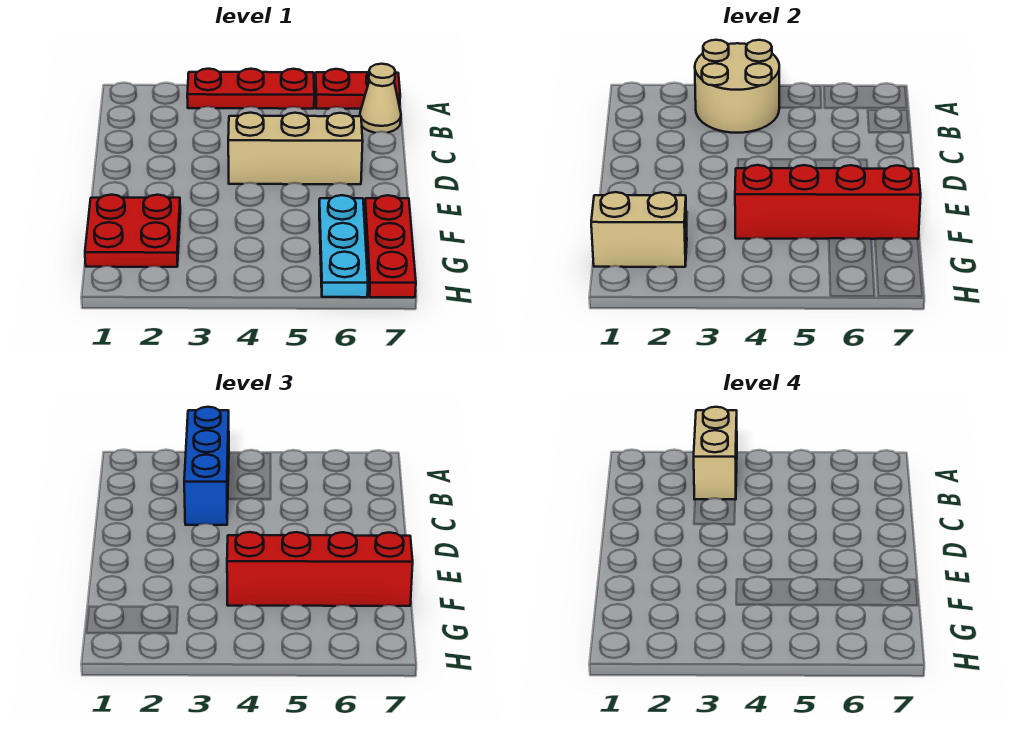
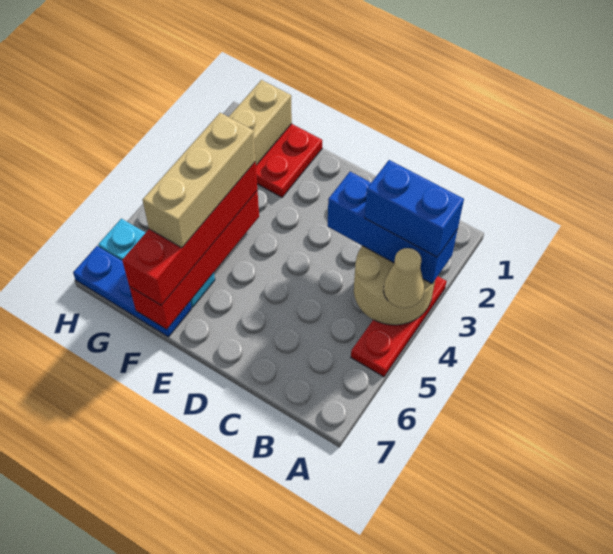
tan 1x2 brick [694,407,737,500] -> blue 1x2 brick [365,160,464,257]
red 1x2 plate [315,69,400,109] -> none
tan 1x1 cone [360,64,401,133] -> tan 1x1 cone moved to [383,248,424,308]
tan 1x3 brick [228,113,363,184] -> tan 1x3 brick moved to [143,113,256,248]
red 1x3 plate [365,195,416,297] -> blue 1x3 plate [73,246,192,337]

